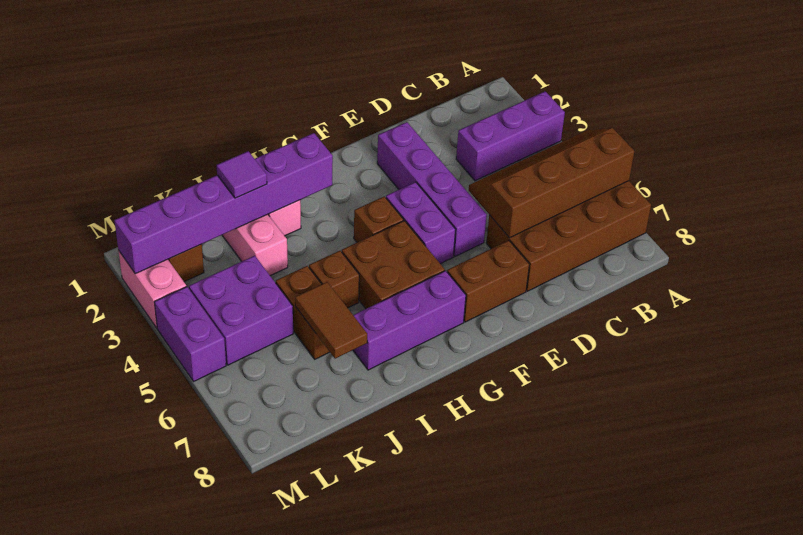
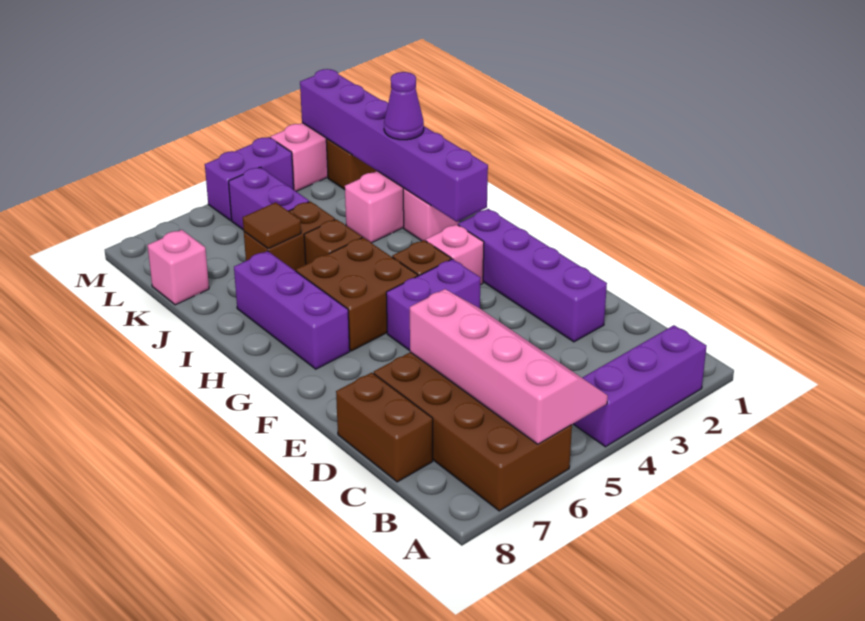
purple 1x3 brick [456,91,565,181] -> purple 1x3 brick turned to [574,325,706,447]
brown 2x4 slope [469,128,634,238] -> pink 2x4 slope [410,289,608,444]
purple 1x4 brick [377,122,487,256] -> purple 1x4 brick turned to [458,209,607,342]
brown 1x2 brick [447,240,530,322] -> brown 1x2 brick moved to [336,373,433,482]
none -> pink 1x1 brick [426,224,484,285]
purple 1x1 tile [217,151,267,198] -> purple 1x1 cone [384,72,424,140]
brown 1x2 tile [295,282,367,359] -> brown 1x1 tile [243,202,301,249]
purple 2x2 brick [189,256,293,365] -> purple 1x2 brick [229,167,309,230]
none -> pink 1x1 brick [148,230,209,305]

